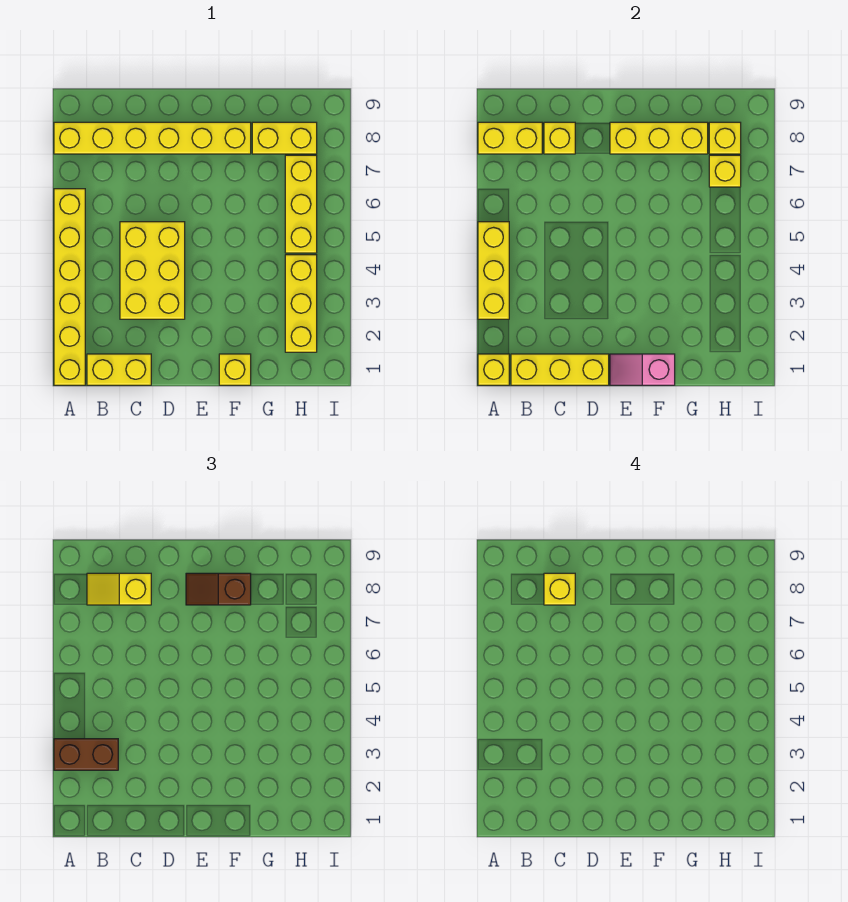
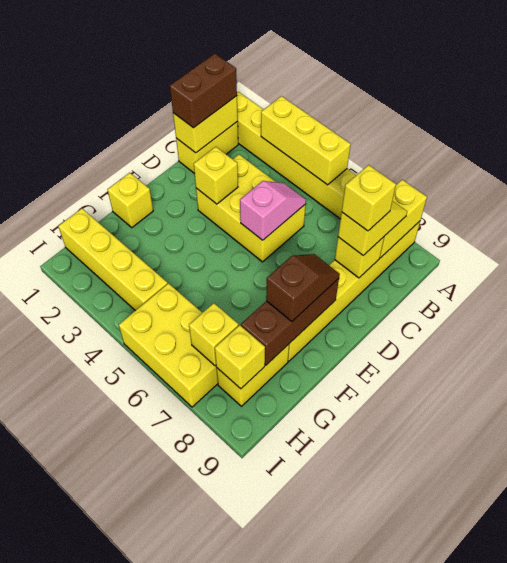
yellow 1x1 brick [478,354,509,385] -> yellow 1x1 brick moved to [194,147,238,204]
brown 1x2 brick [54,739,118,770] -> brown 1x2 brick moved to [170,54,237,128]
yellow 1x3 brick [511,354,609,385] -> yellow 1x2 brick [173,96,238,153]
pink 1x2 slope [610,354,675,385] -> pink 1x2 slope moved to [240,181,306,240]
yellow 1x3 brick [610,122,708,154] -> brown 1x3 brick [241,279,339,365]
yellow 1x3 brick [285,255,317,352] -> yellow 1x4 brick [58,209,168,311]
yellow 1x3 brick [285,155,317,253] -> yellow 2x3 brick [119,283,218,407]

